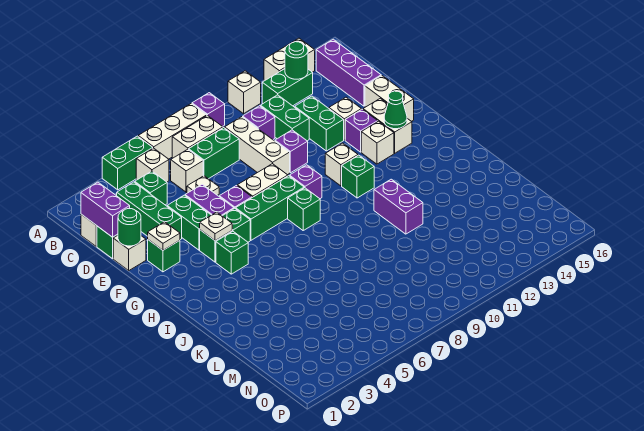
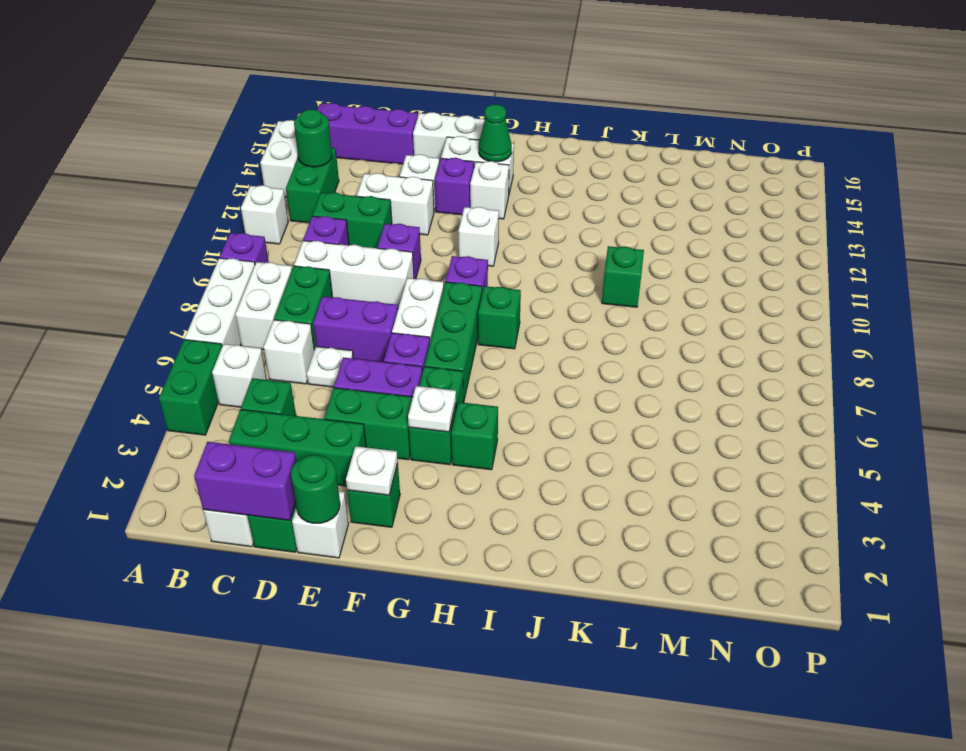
green 1x2 brick [295,96,344,151] -> white 1x2 brick [357,173,434,235]
green 1x1 brick [342,155,374,198] -> green 1x1 brick moved to [602,246,644,307]
purple 1x2 brick [374,179,423,234] -> purple 1x2 brick moved to [313,296,398,362]

